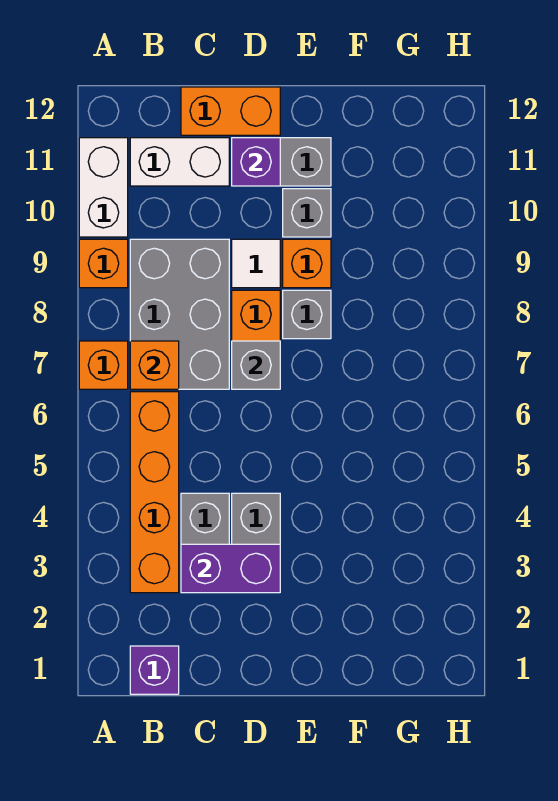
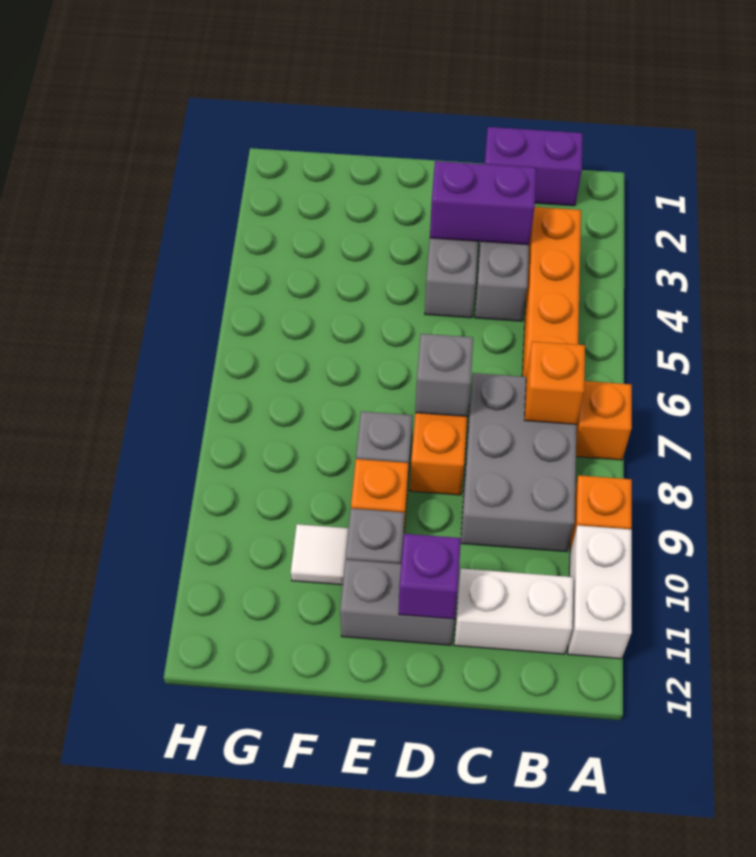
purple 1x1 brick [130,646,179,694] -> purple 1x2 brick [484,127,583,206]
orange 1x2 brick [181,87,280,135] -> none
white 1x1 tile [232,239,280,288] -> white 1x1 tile moved to [291,524,349,585]

